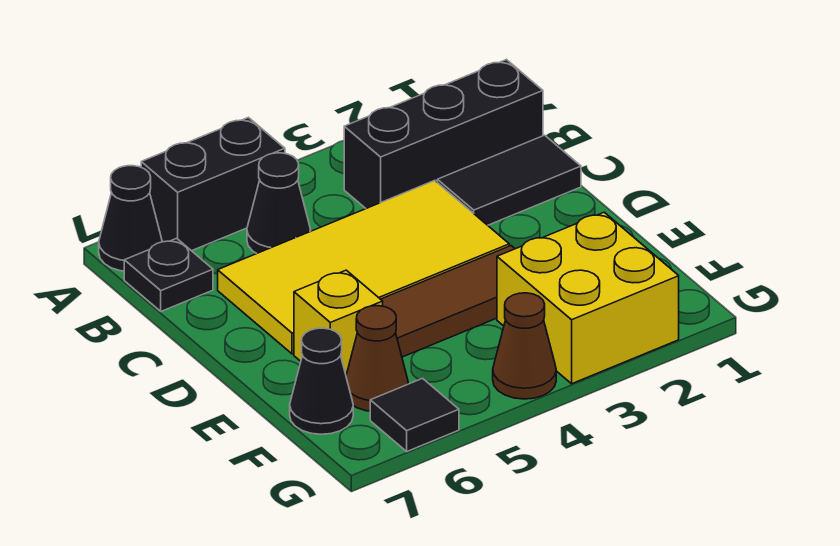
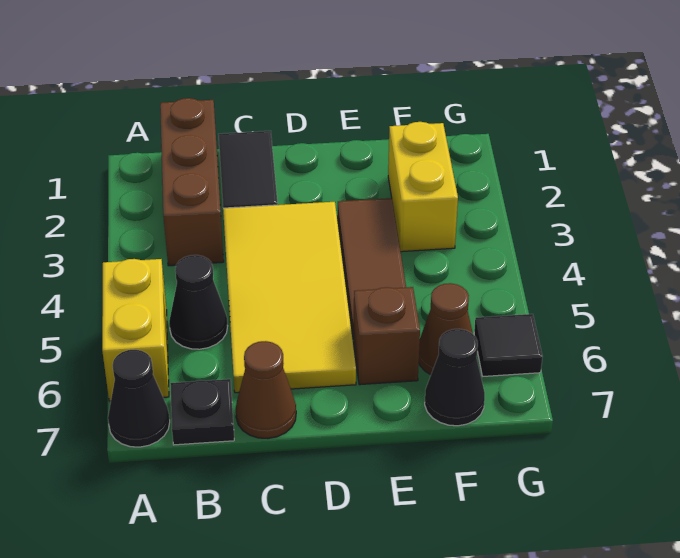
black 1x2 brick [141,118,285,251] -> yellow 1x2 brick [102,259,169,401]
black 1x3 brick [344,60,543,208] -> brown 1x3 brick [160,98,224,266]
yellow 1x1 brick [294,270,383,375] -> brown 1x1 brick [354,287,420,385]
yellow 2x2 brick [497,212,679,384] -> yellow 1x2 brick [388,122,458,252]
brown 1x1 cone [493,293,556,399] -> brown 1x1 cone moved to [236,341,296,439]

